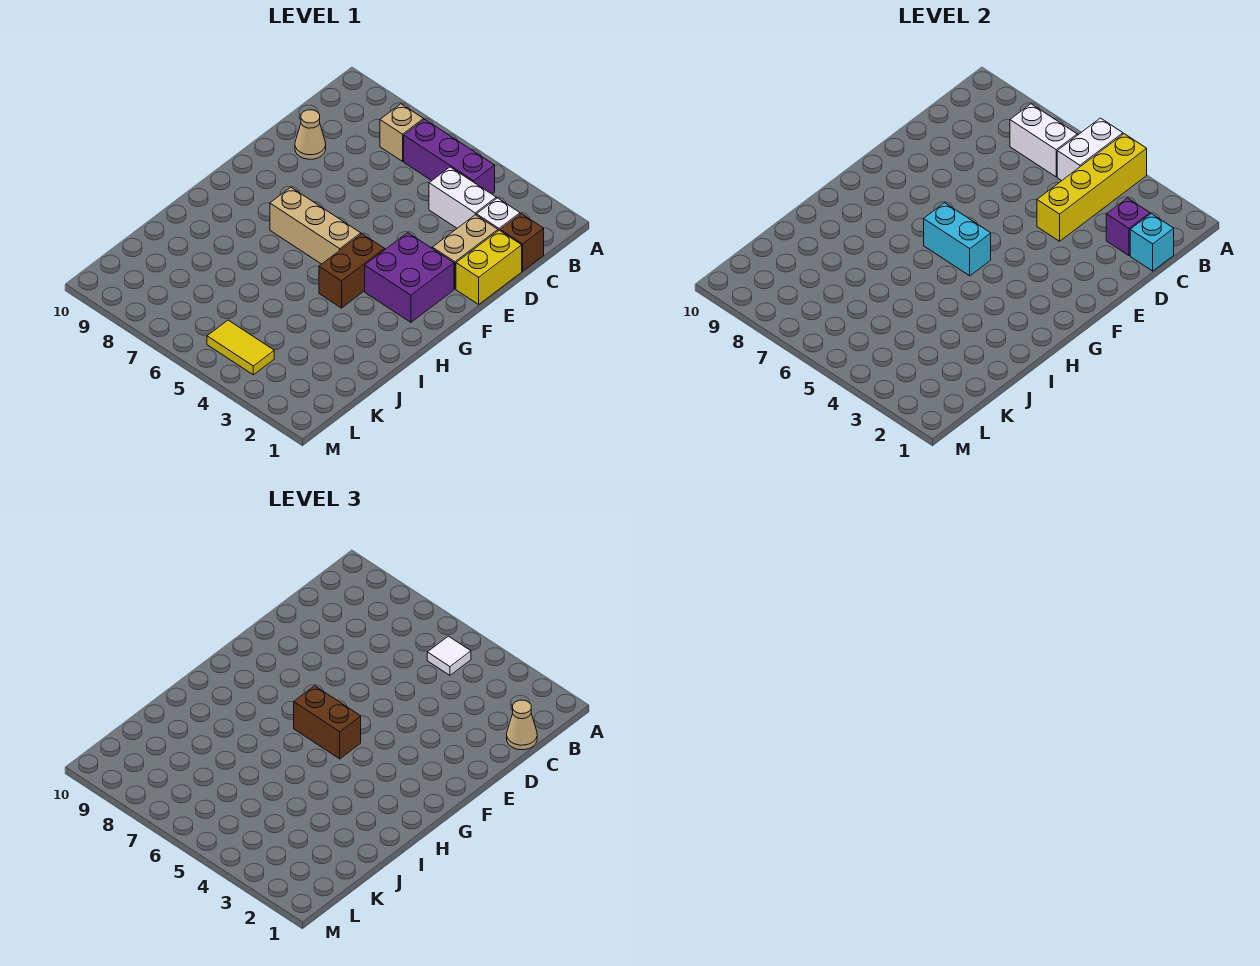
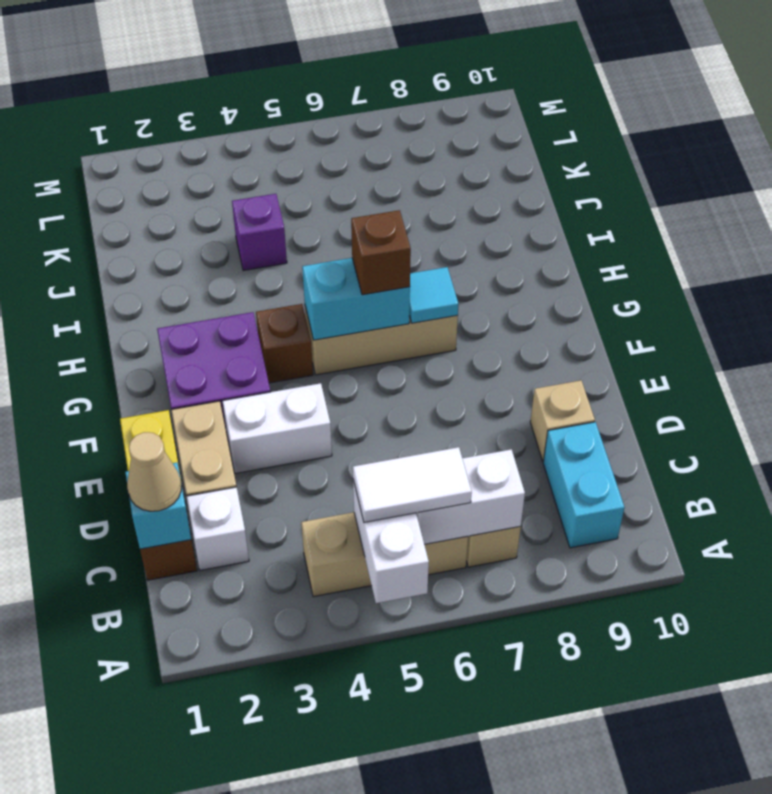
yellow 1x4 brick [1037,134,1147,241] -> none
purple 1x3 brick [404,119,495,194] -> tan 1x3 brick [301,512,468,597]
white 1x1 tile [427,636,471,675] -> white 1x2 tile [353,447,472,522]
none -> cyan 1x2 brick [543,422,625,548]
purple 1x1 brick [1106,198,1150,256] -> purple 1x1 brick moved to [232,194,287,271]
white 1x2 brick [429,167,496,228] -> white 1x2 brick moved to [223,383,332,473]
tan 1x1 cone [295,110,326,159] -> tan 1x1 brick [530,380,595,461]
brown 1x2 brick [319,234,385,308] -> brown 1x1 brick [256,304,313,383]
brown 1x2 brick [294,686,361,759] -> brown 1x1 brick [351,210,411,295]
none -> cyan 1x1 tile [409,267,458,323]
yellow 1x2 tile [207,320,274,375] -> none

